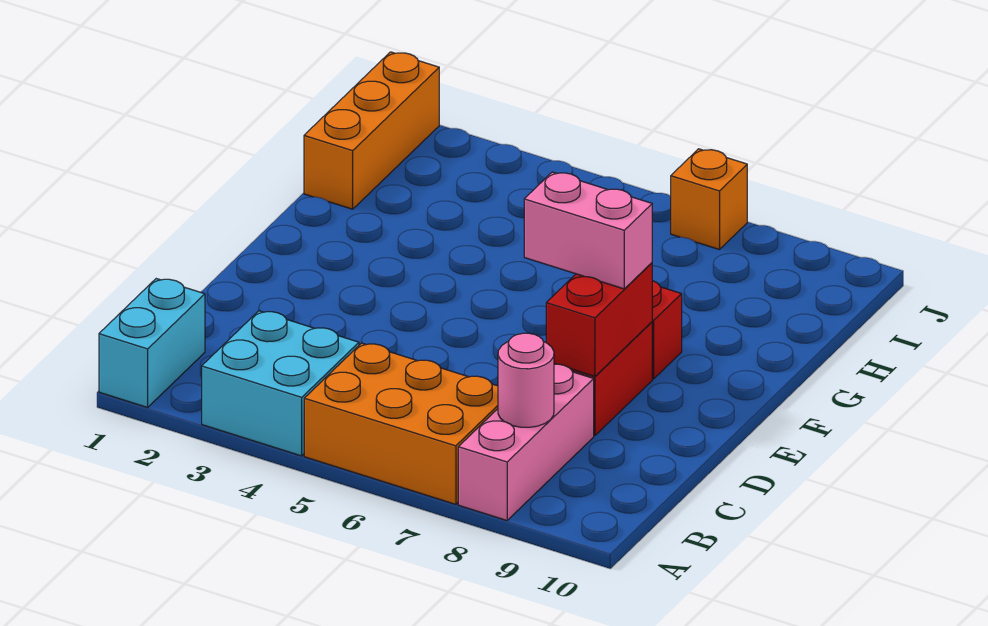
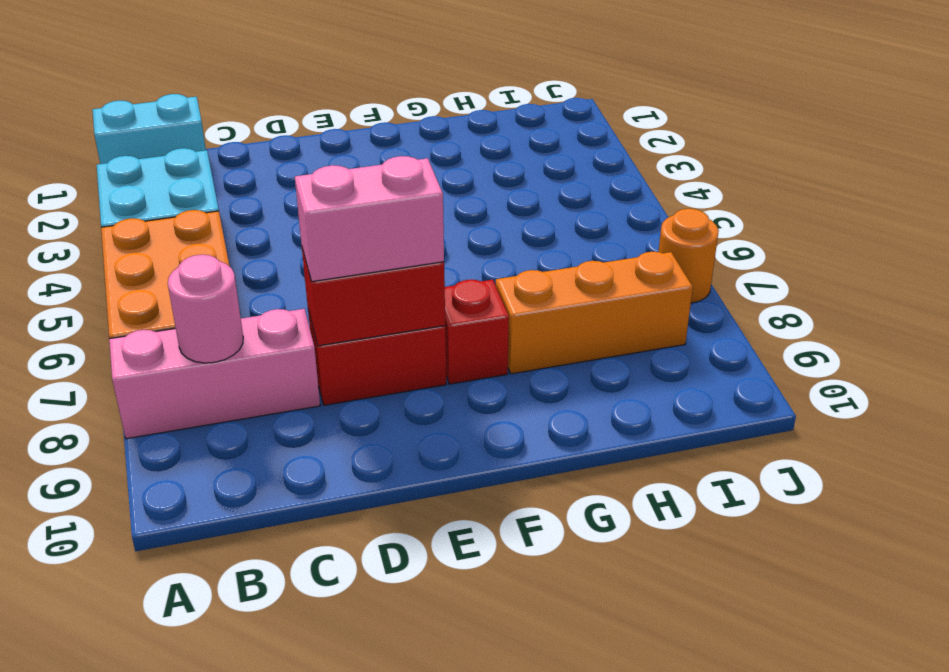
pink 1x2 brick [524,172,652,289] -> pink 1x2 brick turned to [295,156,444,282]
orange 1x3 brick [304,52,439,209] -> orange 1x3 brick moved to [496,252,693,374]
orange 1x1 brick [671,149,747,250] -> orange 1x1 round brick [659,209,719,303]

